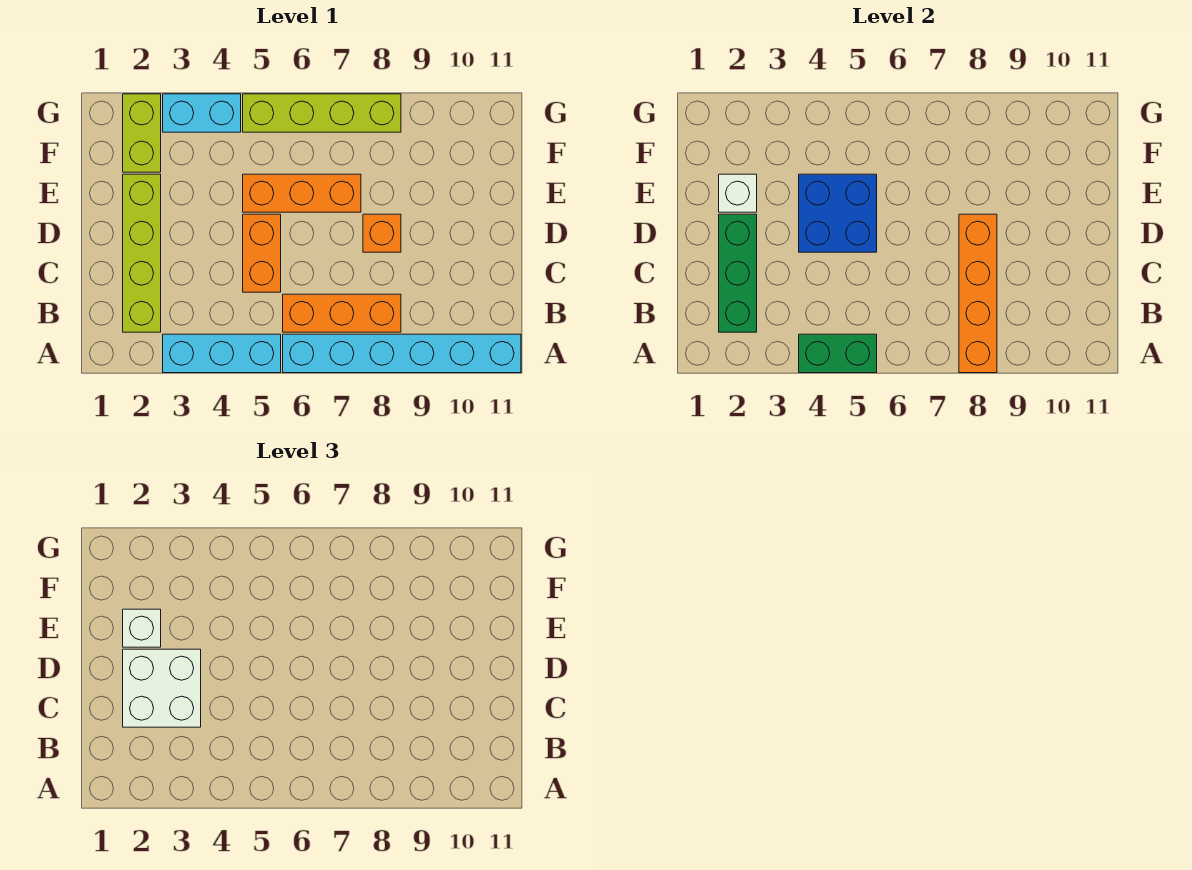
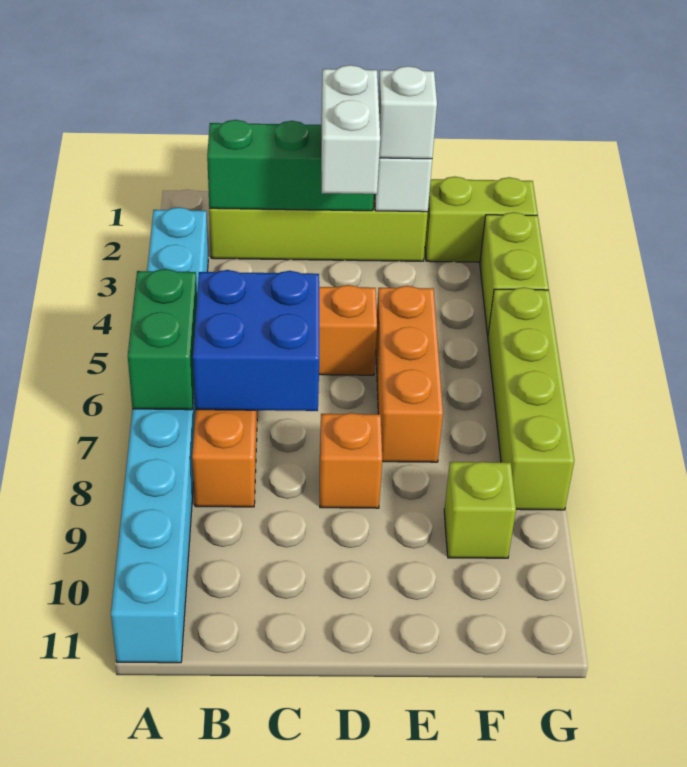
green 1x2 brick [799,334,877,373] -> green 1x2 brick moved to [128,269,197,410]
orange 1x4 brick [959,214,997,373] -> none
white 2x2 brick [123,649,201,727] -> white 1x2 brick [321,65,380,194]
blue 2x2 brick [799,174,877,252] -> blue 2x2 brick moved to [193,270,319,411]
none -> lime 1x1 brick [444,462,516,558]
cyan 1x2 brick [163,94,241,132] -> lime 1x2 brick [480,212,549,336]

